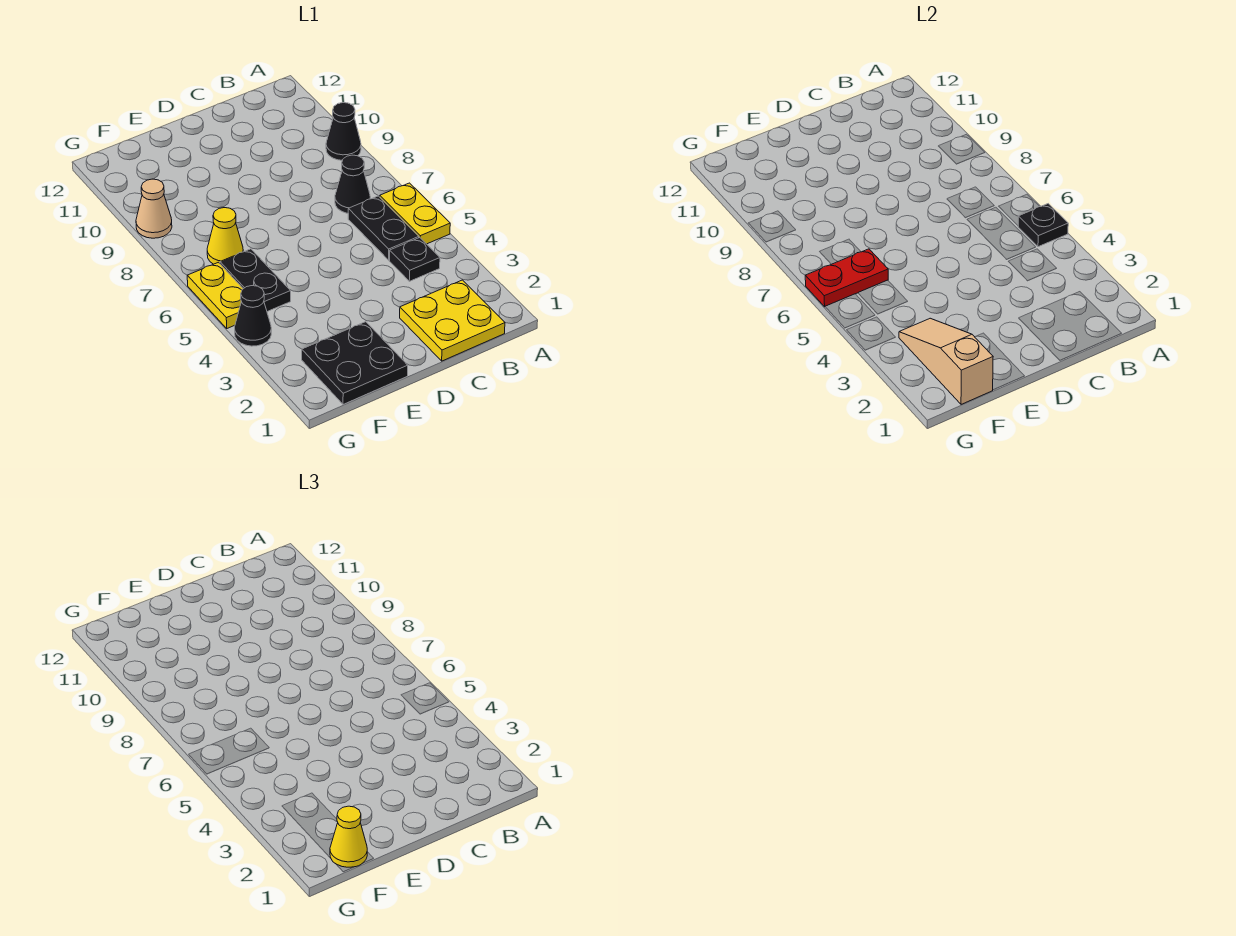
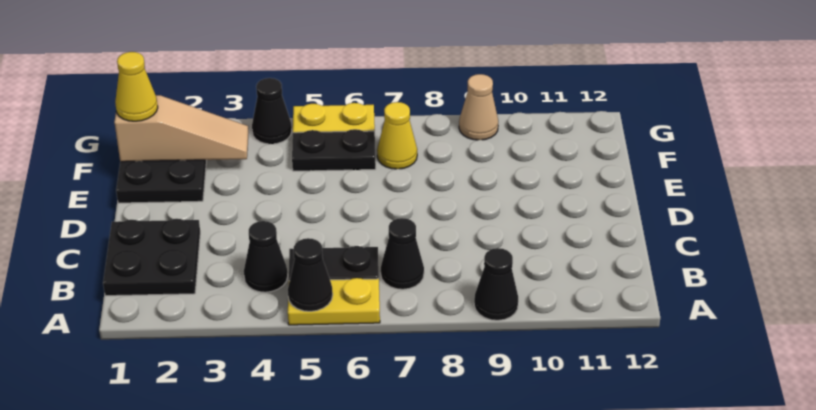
black 1x1 plate [1018,204,1068,247] -> black 1x1 cone [288,238,333,311]
yellow 2x2 plate [400,280,505,361] -> black 2x2 plate [103,219,200,296]
black 1x1 plate [389,238,440,281] -> black 1x1 cone [244,221,288,292]
red 1x2 plate [805,249,888,307] -> none

